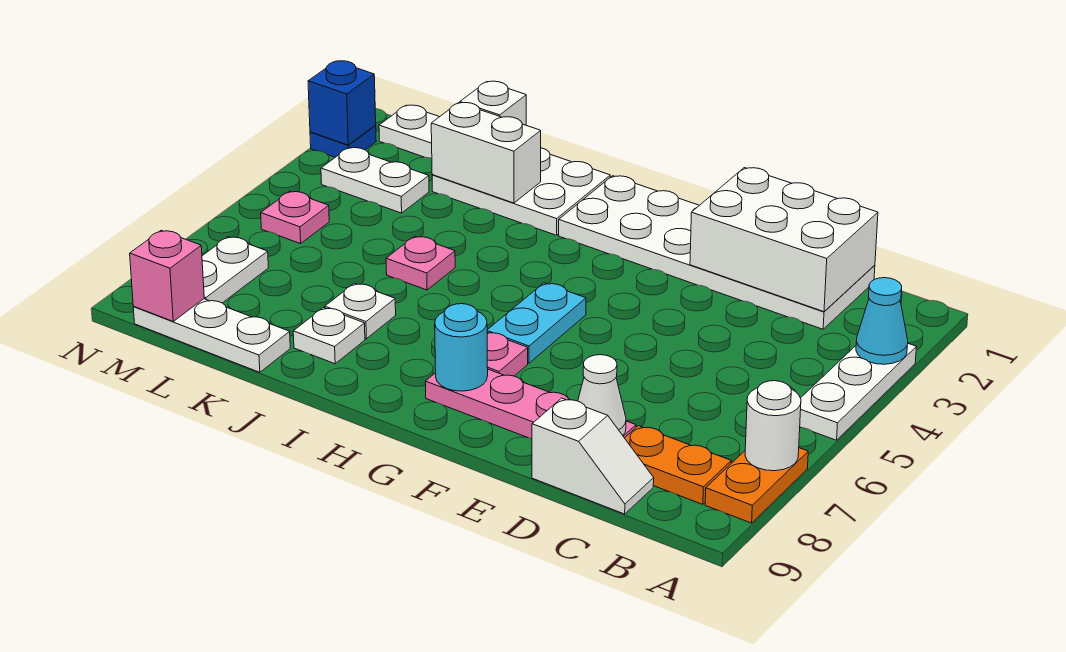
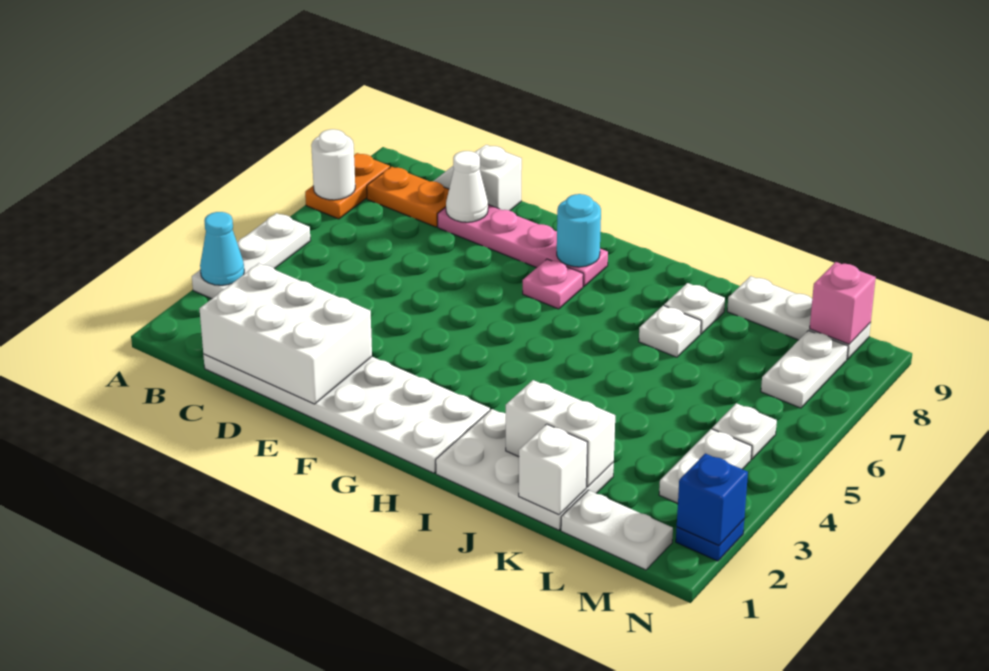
cyan 1x2 plate [487,283,586,363] -> none
pink 1x1 plate [386,236,455,290] -> none
white 1x2 plate [321,148,429,213] -> white 1x2 plate turned to [659,429,752,503]
pink 1x1 plate [261,191,329,244] -> white 1x1 plate [712,403,777,459]

